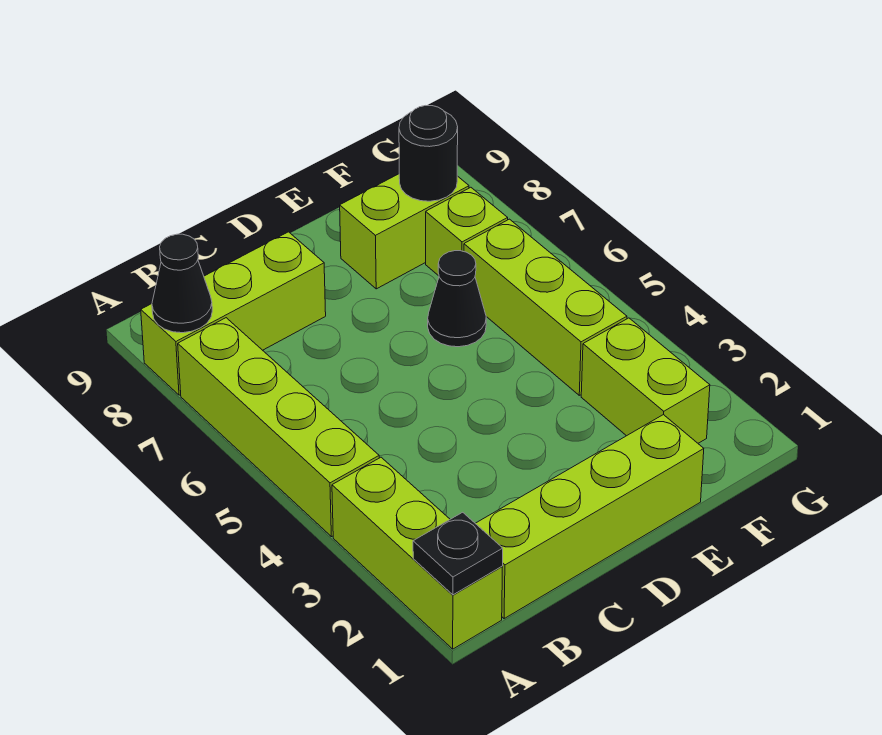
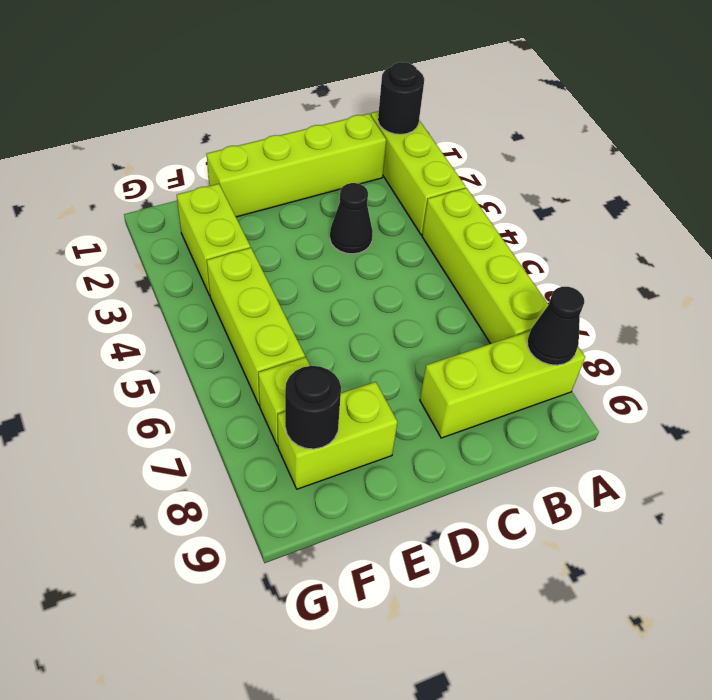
black 1x1 plate [413,512,503,595] -> black 1x1 round brick [378,62,424,134]
black 1x1 cone [428,251,486,347] -> black 1x1 cone moved to [330,183,373,254]

